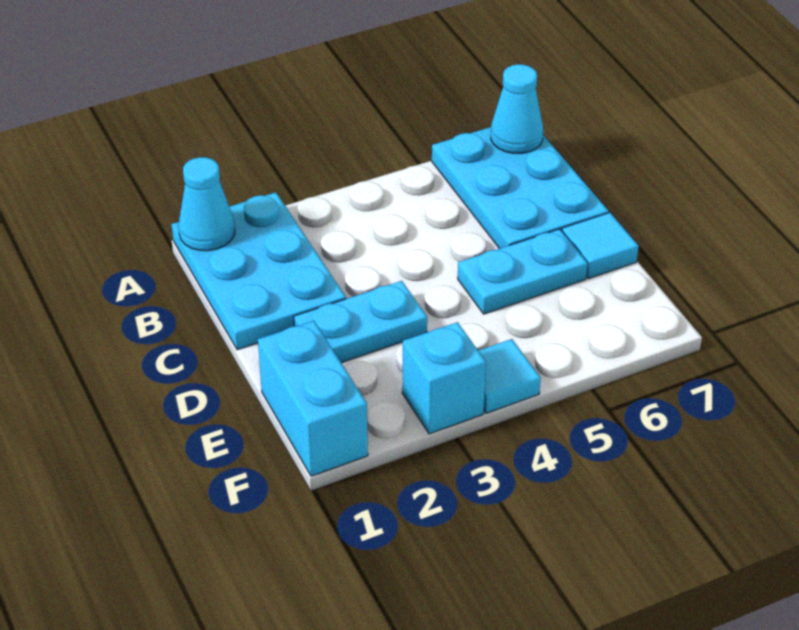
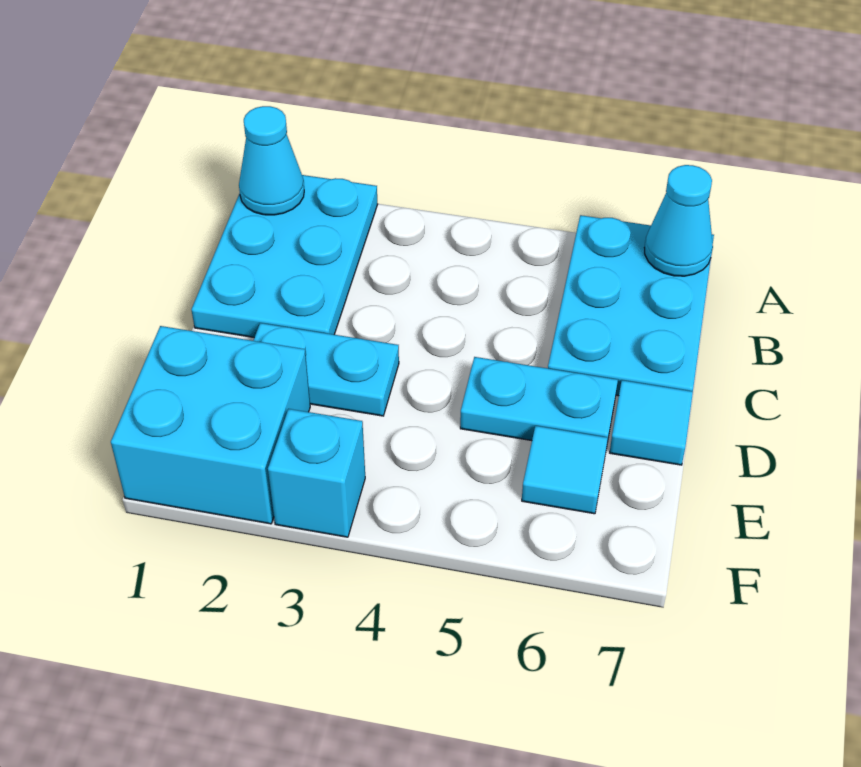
cyan 1x2 brick [258,321,368,476] -> cyan 2x2 brick [111,326,310,524]
cyan 1x1 tile [478,339,541,413] -> cyan 1x1 tile moved to [522,426,608,514]

